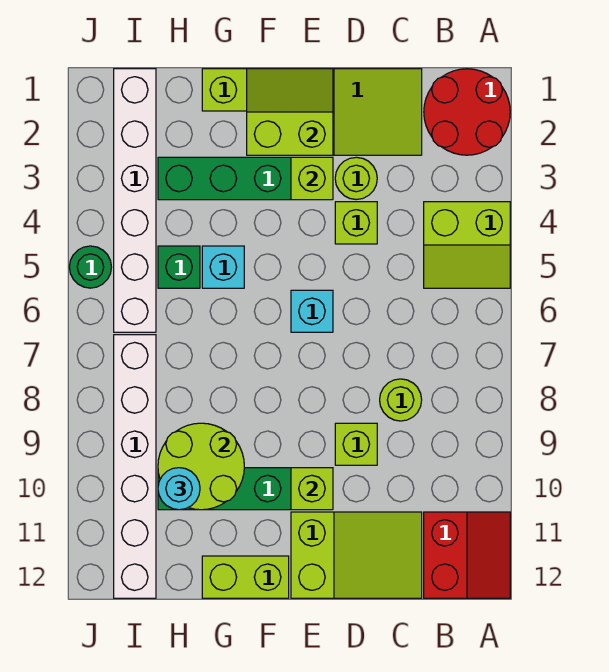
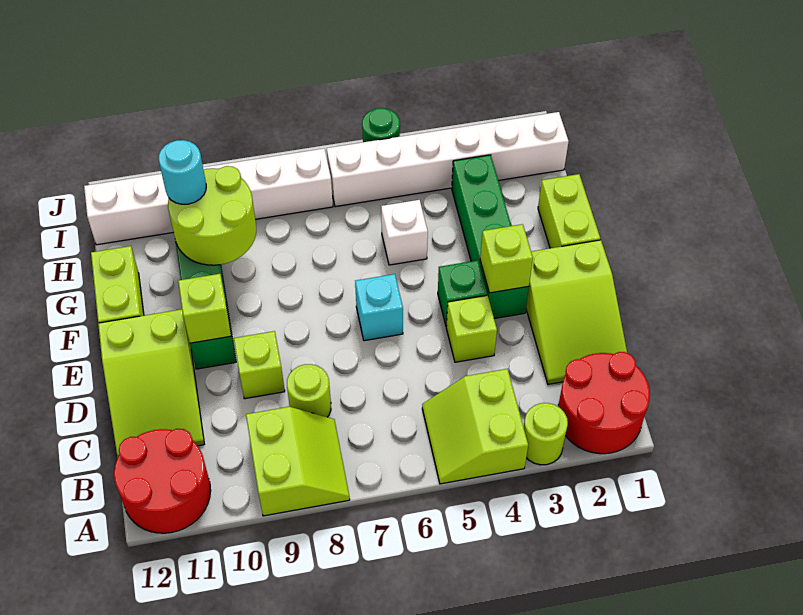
red 2x2 slope [424,512,510,598] -> red 2x2 round brick [114,429,211,533]
lime 1x1 round brick [335,157,377,200] -> lime 1x1 round brick moved to [524,403,568,465]
lime 2x2 slope [247,69,333,155] -> lime 2x2 slope moved to [246,407,350,516]
cyan 1x1 brick [202,246,244,288] -> white 1x1 brick [381,200,428,265]
green 1x1 brick [158,246,200,288] -> green 1x1 brick moved to [438,260,487,326]

